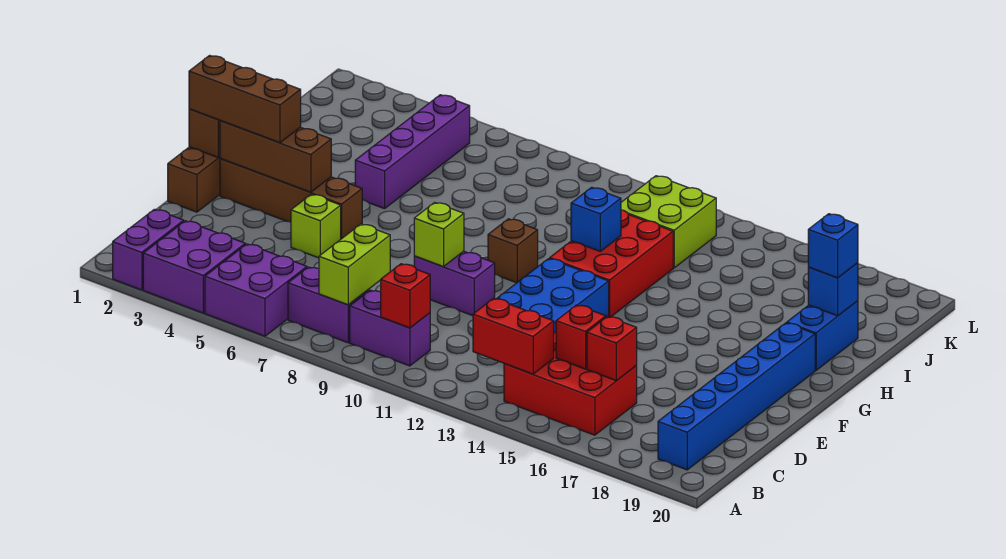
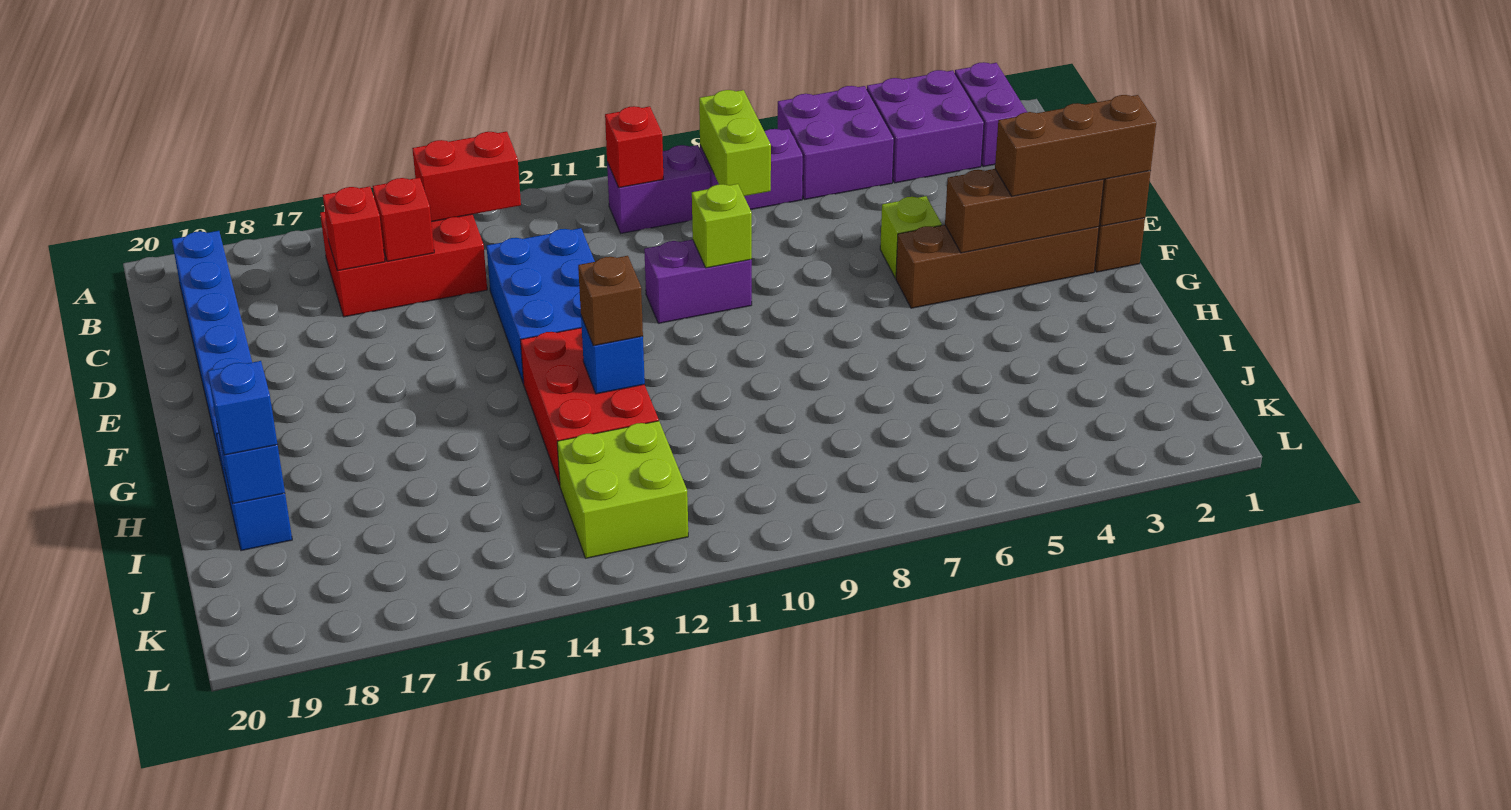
brown 1x1 brick [488,219,538,283] -> brown 1x1 brick moved to [578,256,643,346]
purple 1x4 brick [355,95,470,209] -> none

